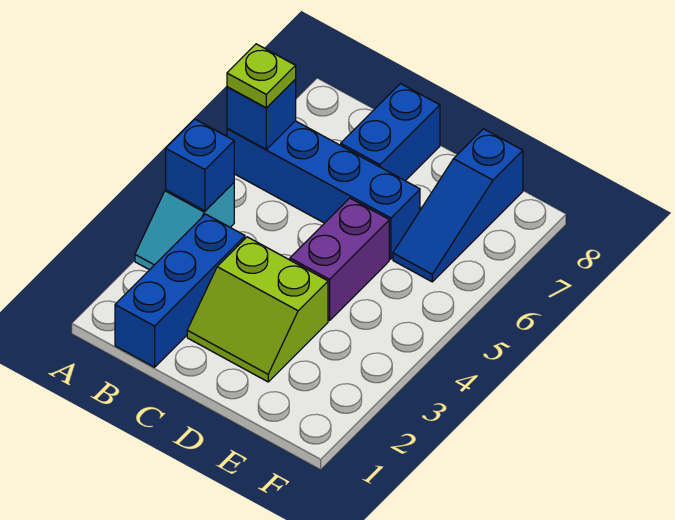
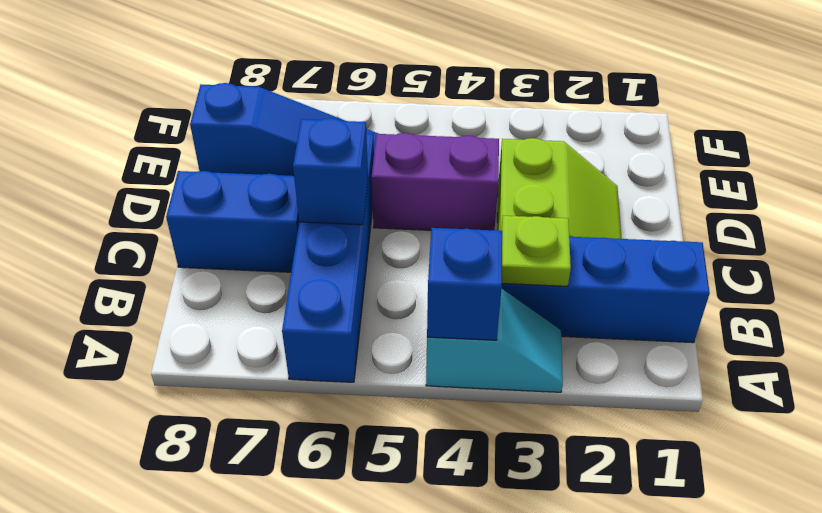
blue 1x1 brick [227,80,296,149] -> blue 1x1 brick moved to [293,118,368,225]
lime 1x1 plate [227,44,296,108] -> lime 1x1 plate moved to [501,216,571,286]

